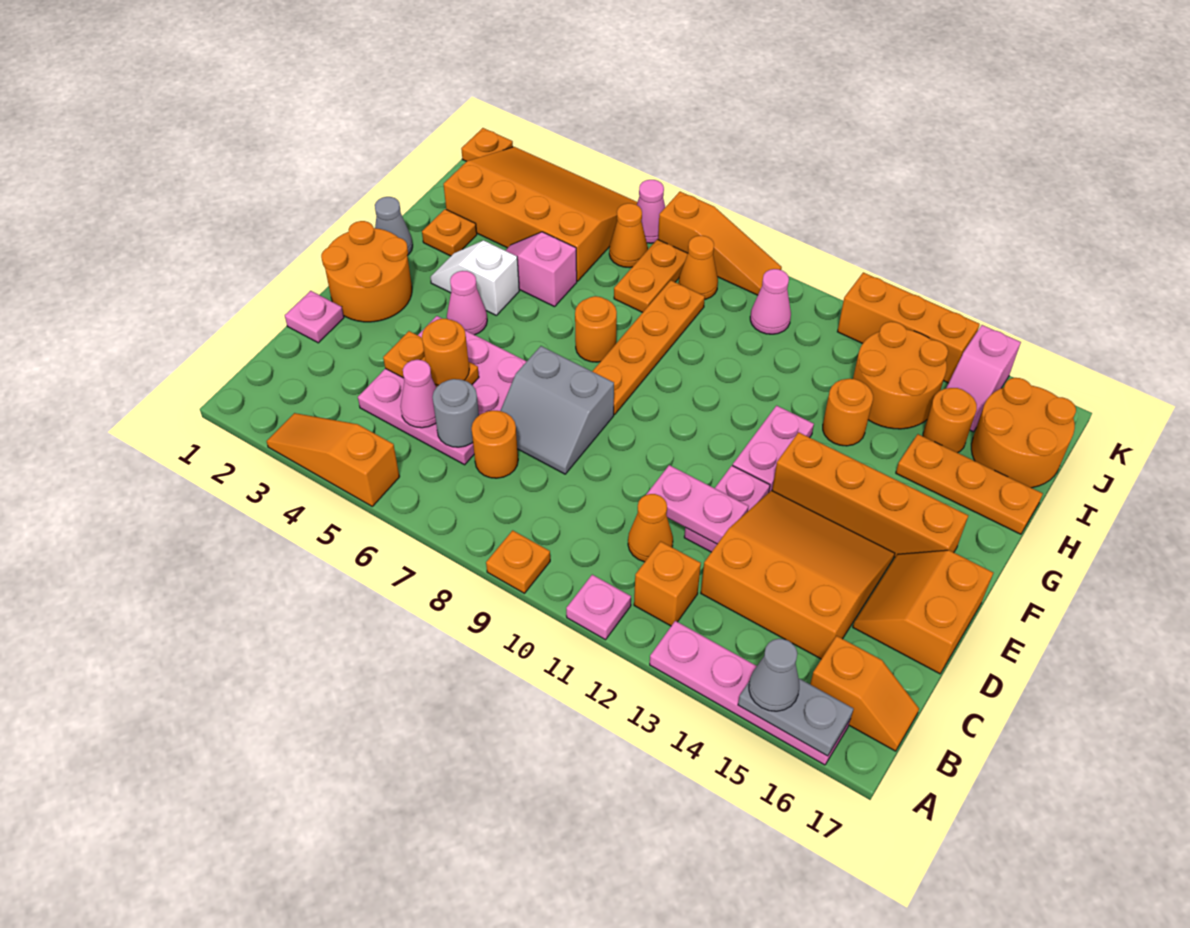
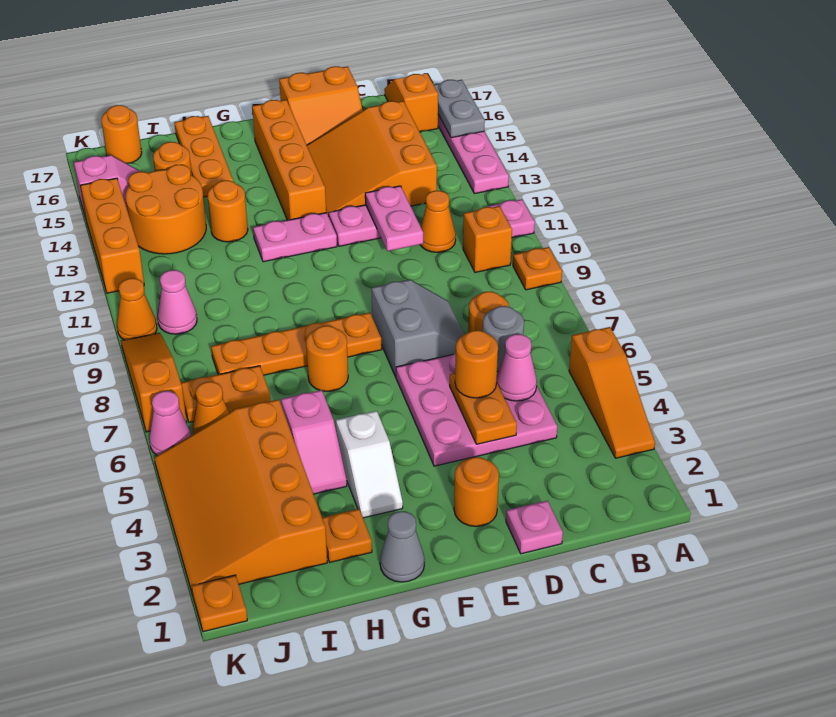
grey 1x1 cone [749,639,799,711] -> none
orange 1x1 brick [634,541,701,626] -> orange 1x1 brick moved to [463,206,512,272]
orange 2x2 round brick [321,221,412,322] -> orange 1x1 round brick [454,457,499,526]
pink 1x1 cone [447,271,487,335] -> none
orange 2x2 round brick [971,378,1076,488] -> orange 1x1 round brick [101,105,142,164]
orange 1x1 cone [679,236,718,299] -> orange 1x1 cone moved to [117,278,157,340]

